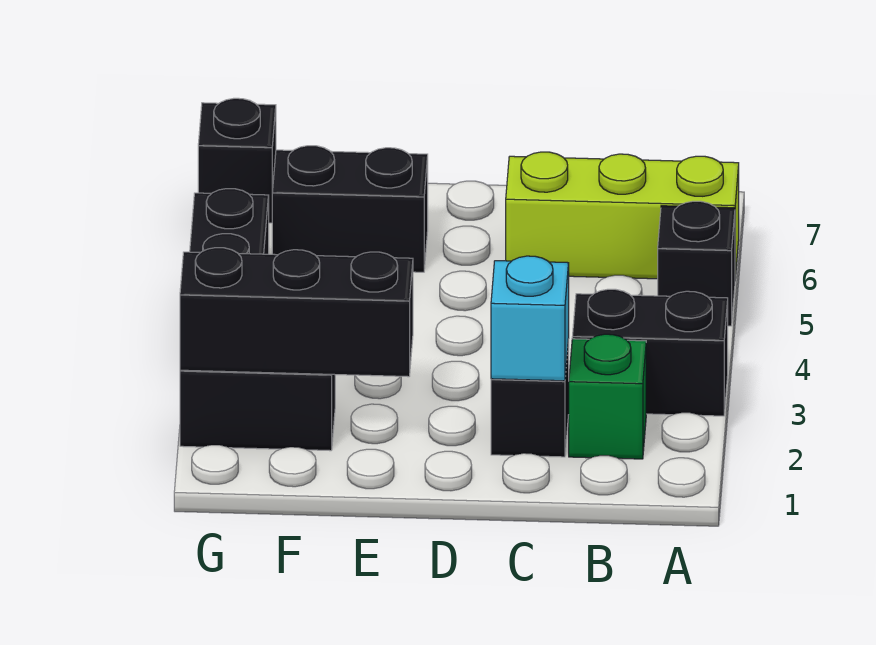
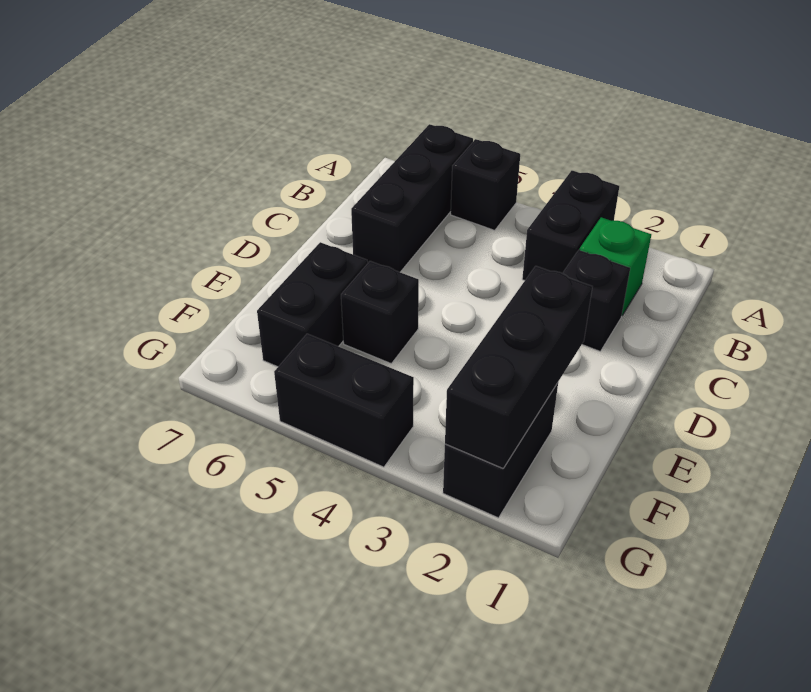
lime 1x3 brick [506,152,739,279] -> black 1x3 brick [351,124,473,272]
cyan 1x1 brick [491,256,569,381] -> none
black 1x1 brick [198,98,276,223] -> black 1x1 brick moved to [341,261,419,363]

